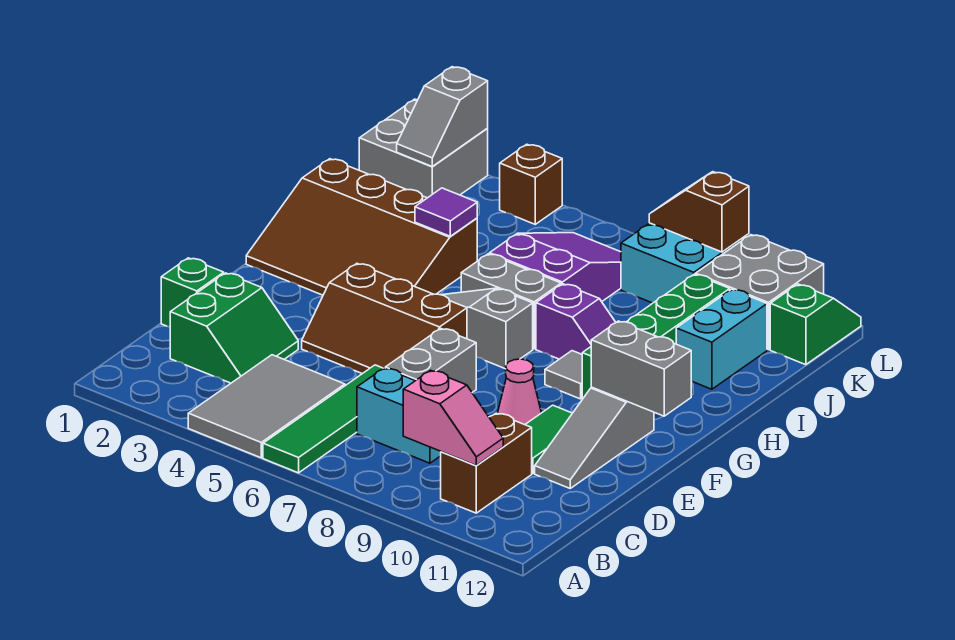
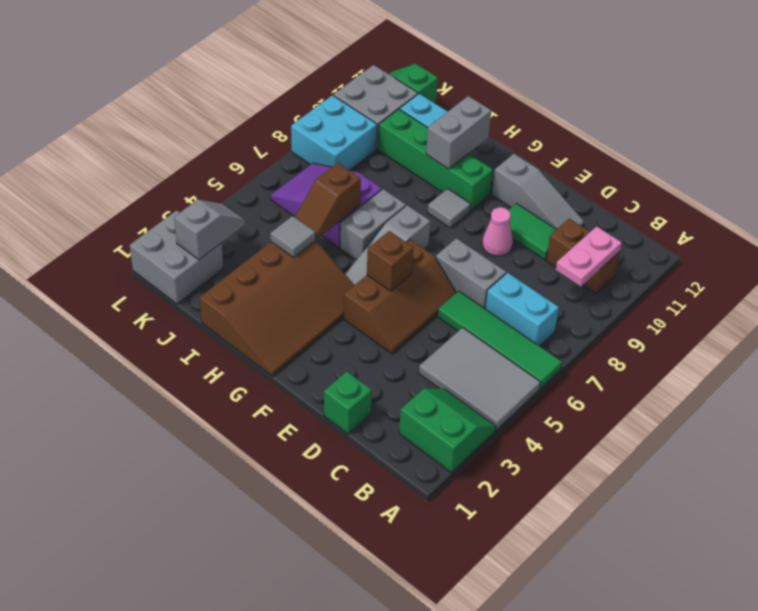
pink 1x2 slope [403,370,503,465] -> pink 1x2 plate [556,226,622,287]
green 2x2 slope [170,273,298,383] -> green 2x2 slope moved to [399,389,496,472]
cyan 1x2 brick [357,368,441,463] -> cyan 1x2 brick turned to [485,273,559,346]
grey 1x2 brick [591,321,691,416] -> grey 1x2 brick moved to [426,96,491,169]
purple 1x2 slope [536,284,616,359] -> none
purple 1x1 tile [415,188,477,236] -> grey 1x1 tile [271,216,316,257]
grey 1x2 slope [397,67,488,166] -> grey 1x2 slope turned to [174,200,245,260]
brown 1x1 brick [500,144,562,224] -> brown 1x1 brick moved to [367,231,413,291]
brown 1x2 slope [649,172,749,252] -> brown 1x2 slope moved to [295,163,361,239]

